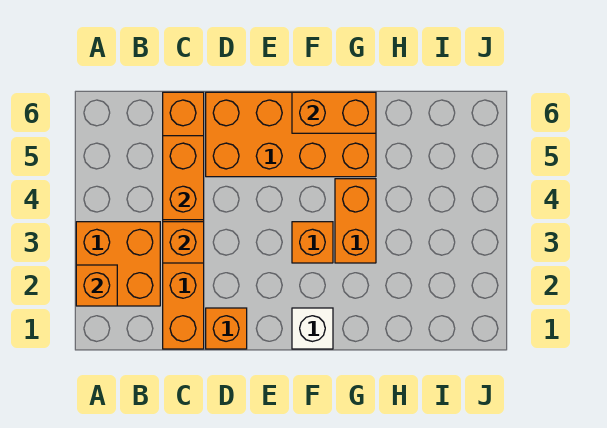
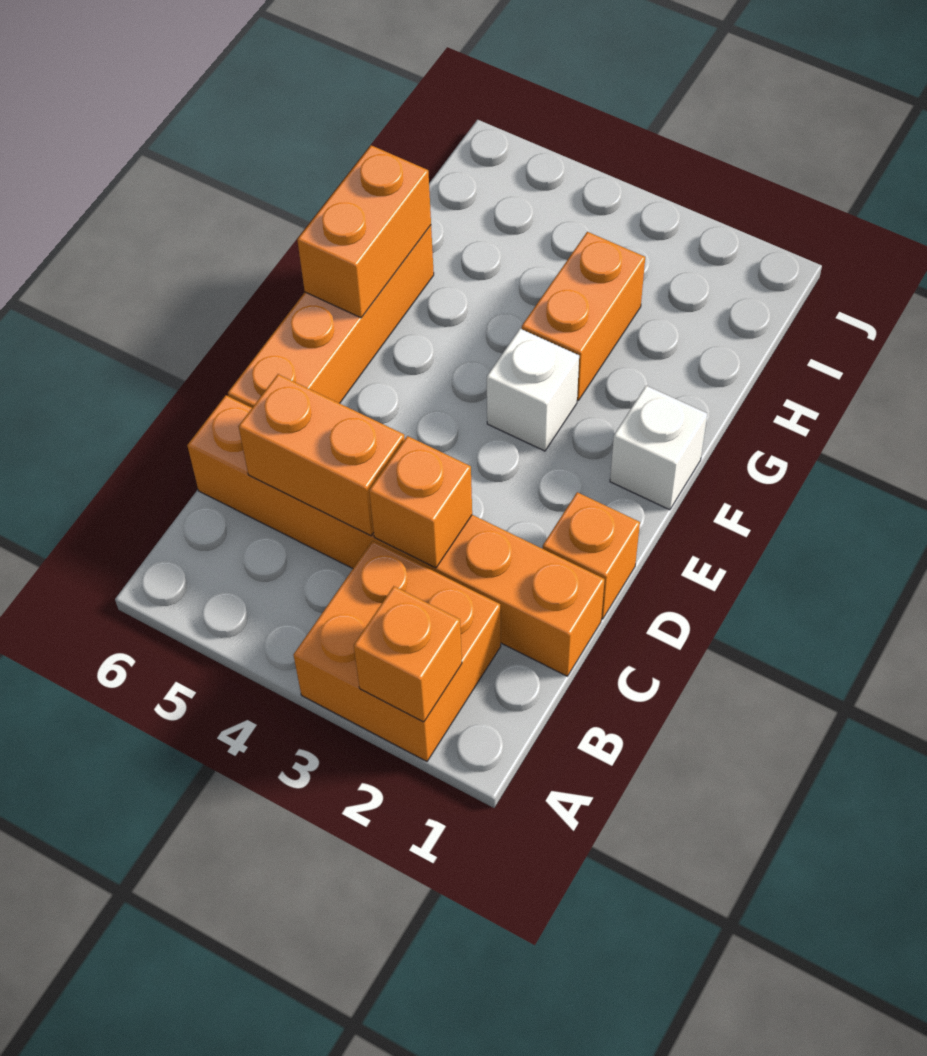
orange 2x4 brick [206,92,376,177] -> orange 1x4 brick [228,225,434,408]
orange 1x1 brick [292,222,333,263] -> white 1x1 brick [487,329,579,451]
orange 1x2 brick [335,179,376,263] -> orange 1x2 brick turned to [522,232,645,401]

